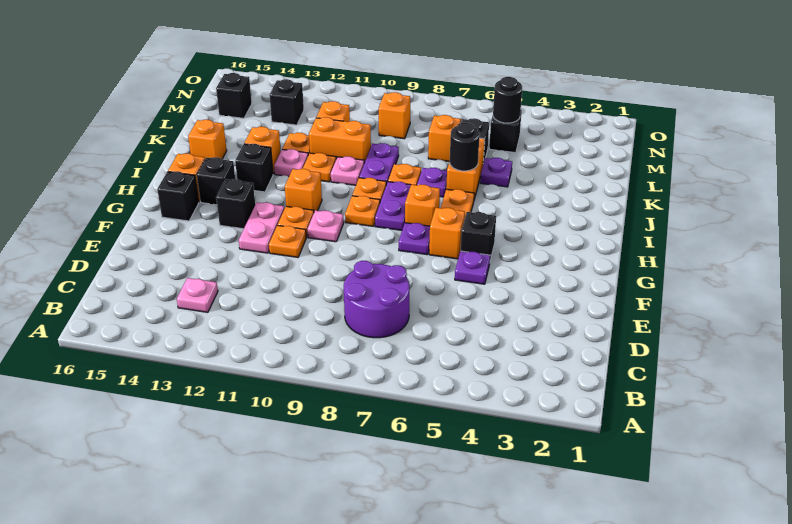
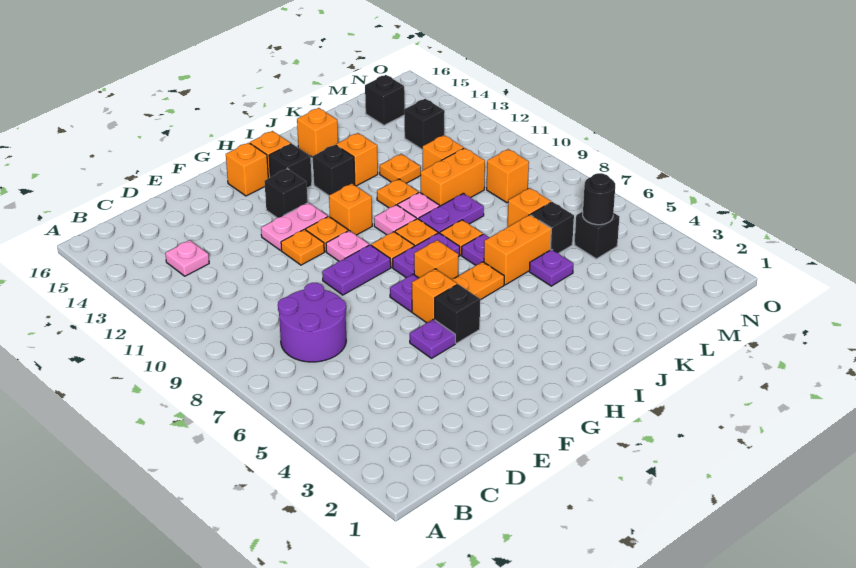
none -> purple 1x2 plate [322,245,391,295]
black 1x1 brick [157,171,199,221] -> orange 1x1 brick [226,143,268,196]
black 1x1 round brick [449,123,480,171] -> none
pink 1x1 plate [274,149,308,177] -> pink 1x1 plate moved to [374,205,416,235]
orange 1x2 brick [309,117,371,163] -> orange 1x2 brick turned to [421,148,485,206]

